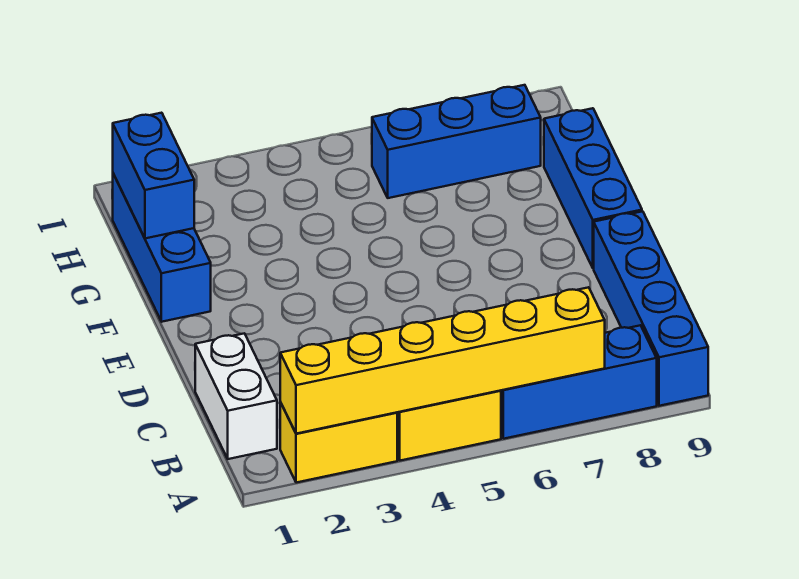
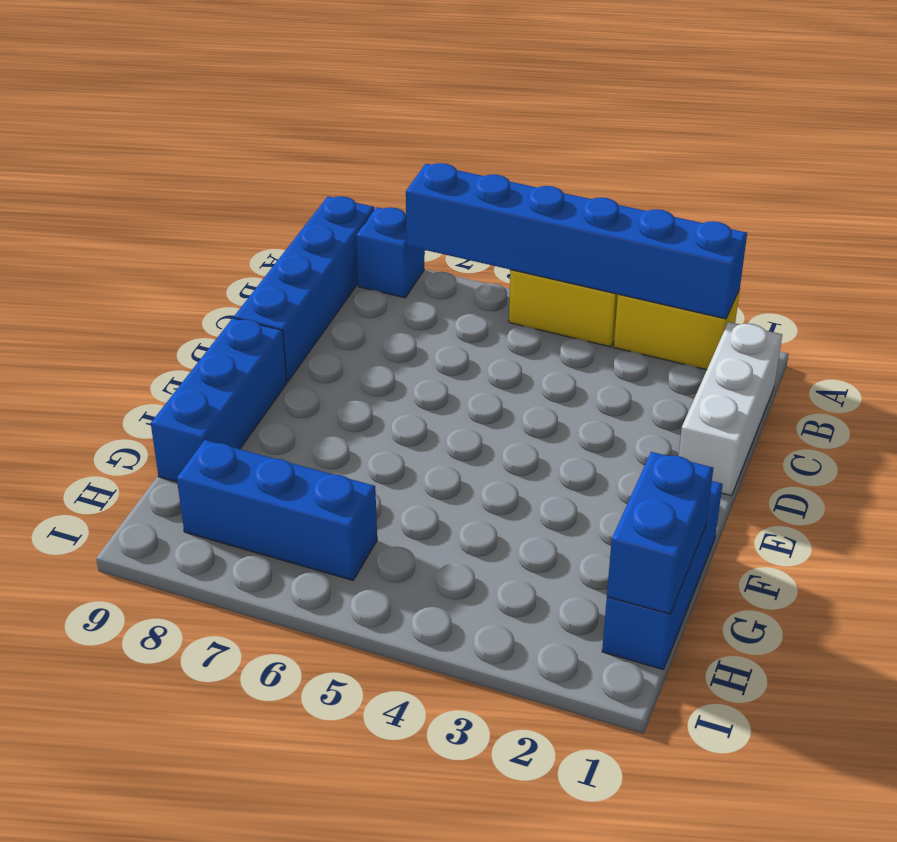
yellow 1x6 brick [280,287,605,434] -> blue 1x6 brick [406,163,747,319]
blue 1x3 brick [501,325,657,439] -> blue 1x1 brick [356,207,424,298]
white 1x2 brick [195,333,277,459] -> white 1x3 brick [678,322,782,496]

